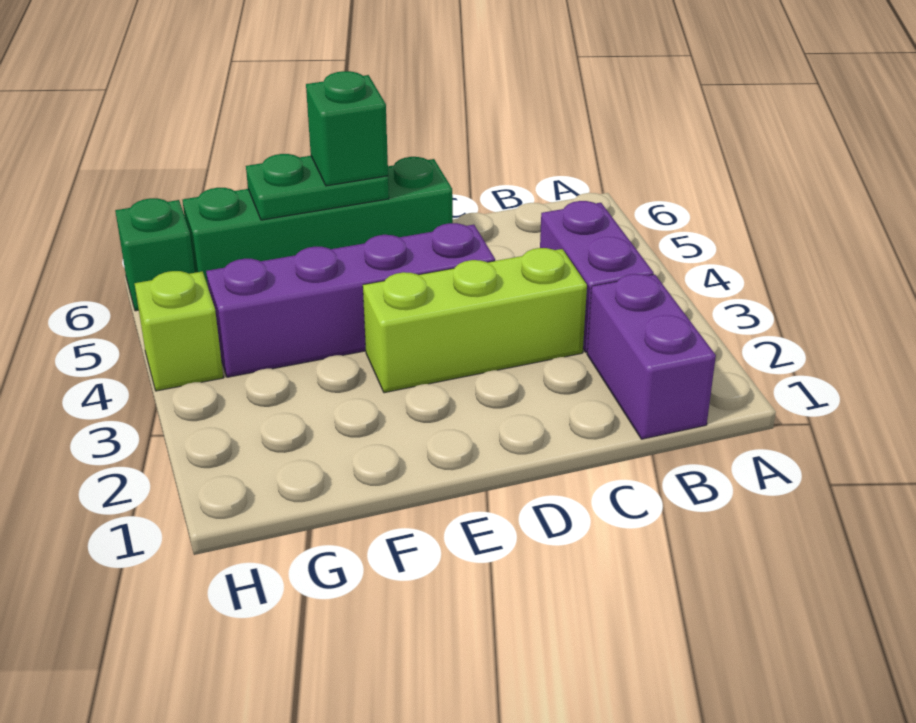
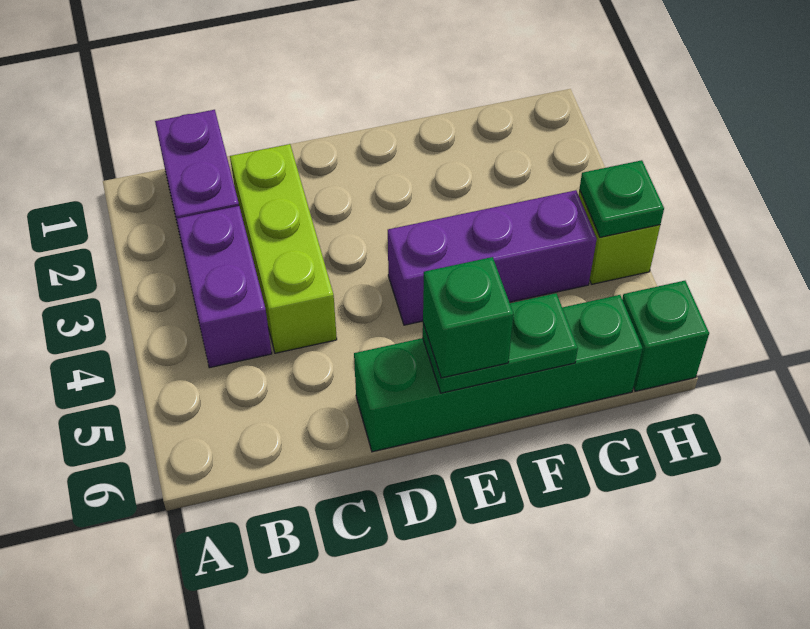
lime 1x3 brick [363,248,587,393] -> lime 1x3 brick turned to [230,144,337,353]
purple 1x4 brick [206,223,495,377] -> purple 1x3 brick [388,190,597,325]
none -> green 1x1 plate [580,160,664,237]

